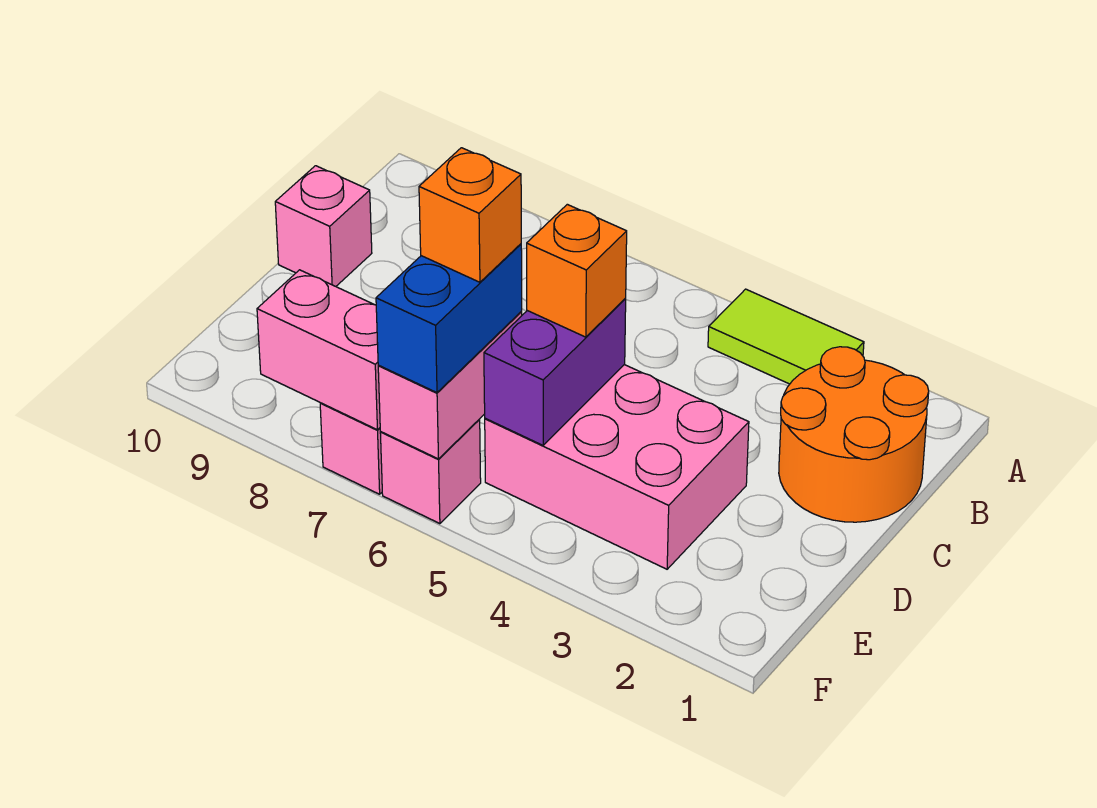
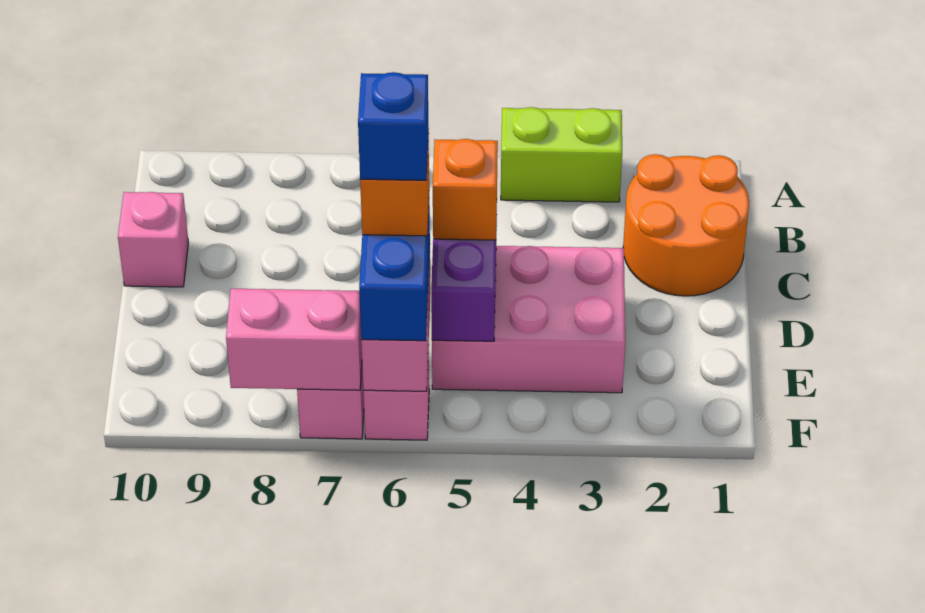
lime 1x2 tile [708,289,864,384] -> lime 1x2 brick [501,107,622,202]
none -> blue 1x1 brick [358,72,429,180]

